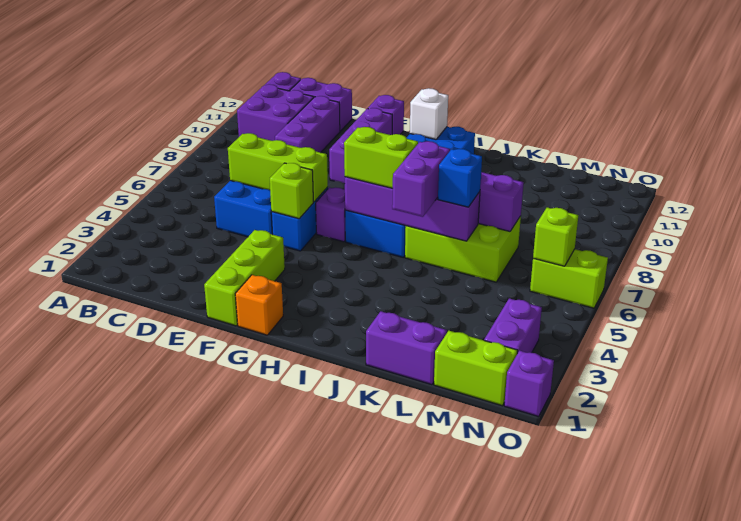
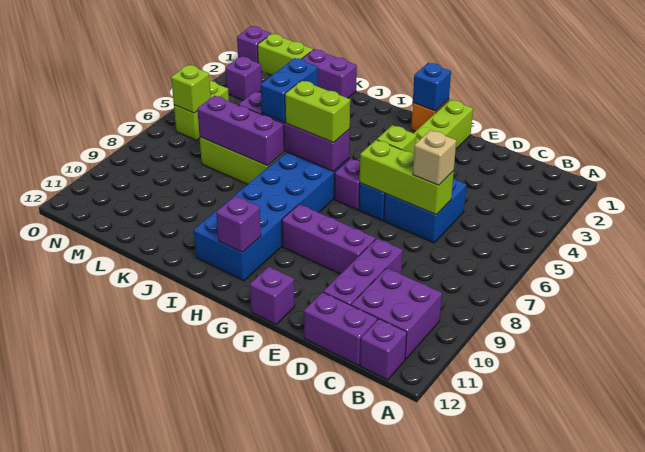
none -> tan 1x1 brick [413,130,456,185]
purple 1x3 brick [329,108,392,184] -> purple 1x3 brick turned to [282,204,376,274]
white 1x1 brick [410,88,448,139] -> purple 1x1 brick [216,196,261,252]
purple 1x2 brick [392,141,450,217] -> blue 1x2 brick [261,58,318,122]
blue 1x1 brick [438,149,482,207] -> blue 1x1 brick moved to [413,63,451,111]
purple 1x2 brick [484,298,542,354] -> purple 1x1 brick [225,57,262,100]
lime 1x2 brick [530,249,608,308] -> lime 1x2 brick turned to [174,81,229,140]

